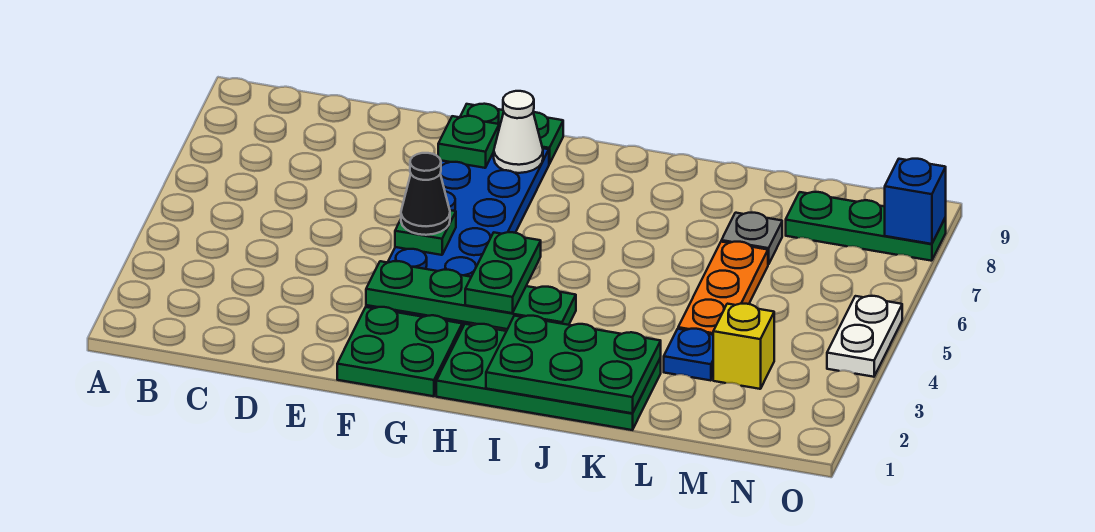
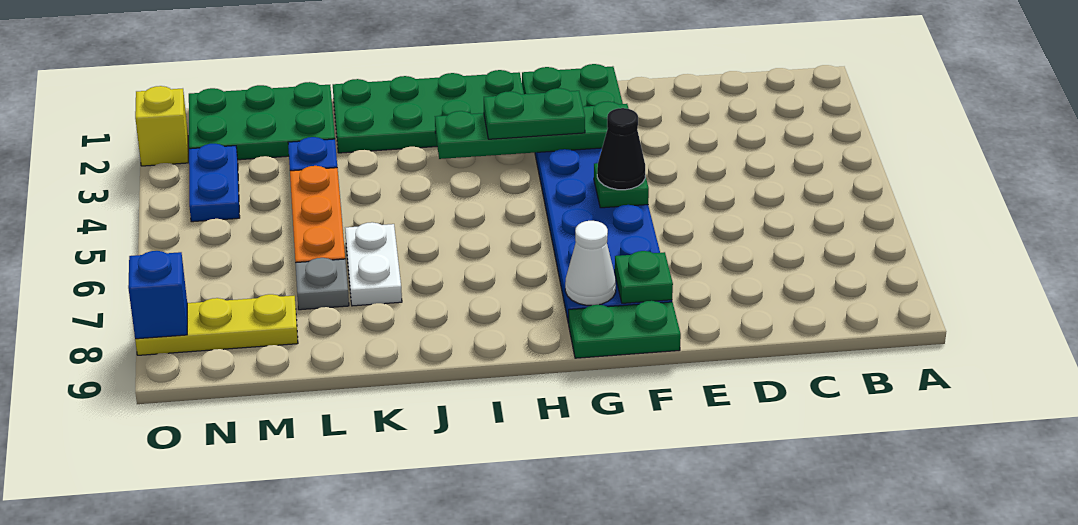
green 1x2 plate [465,232,541,313] -> green 1x2 plate turned to [484,88,585,139]
green 2x3 plate [486,316,661,413] -> green 2x3 plate moved to [189,82,335,160]
yellow 1x1 brick [713,304,774,389] -> yellow 1x1 brick moved to [135,86,188,166]
green 1x3 plate [786,192,946,261] -> yellow 1x3 plate [135,294,298,355]
none -> blue 1x2 plate [189,144,240,222]
white 1x2 plate [827,296,902,377] -> white 1x2 plate moved to [345,222,402,306]

